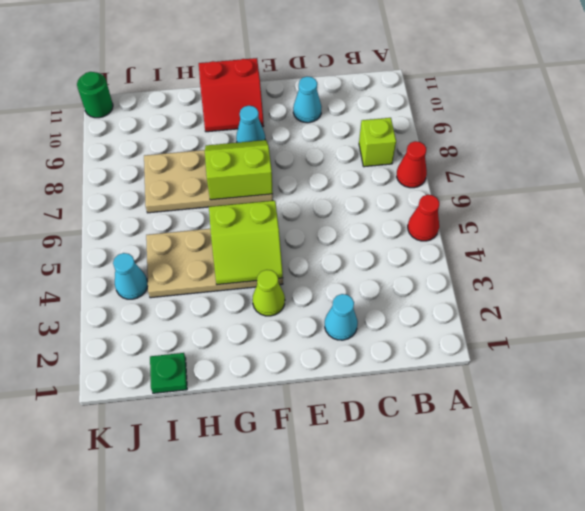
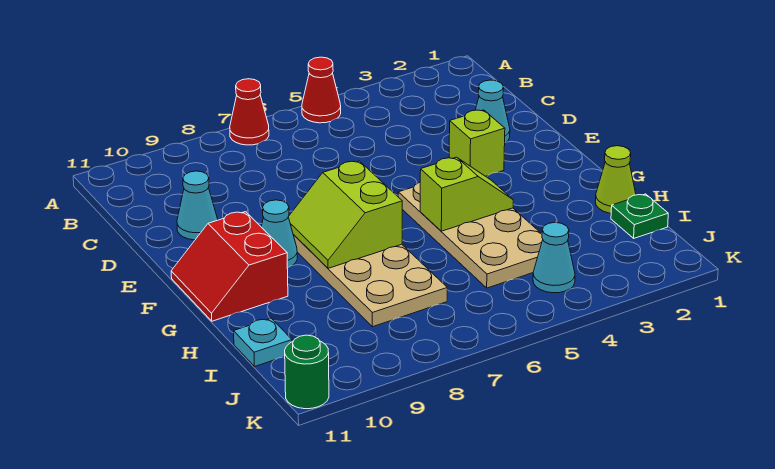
lime 1x1 brick [359,118,396,167] -> lime 1x1 brick moved to [449,110,505,176]
lime 1x1 cone [252,270,285,316] -> lime 1x1 cone moved to [595,146,636,213]
lime 2x2 slope [209,201,283,285] -> lime 1x2 slope [420,157,513,231]
red 2x2 slope [199,58,264,132] -> red 2x2 slope turned to [171,212,288,321]
none -> cyan 1x1 plate [234,318,292,366]

